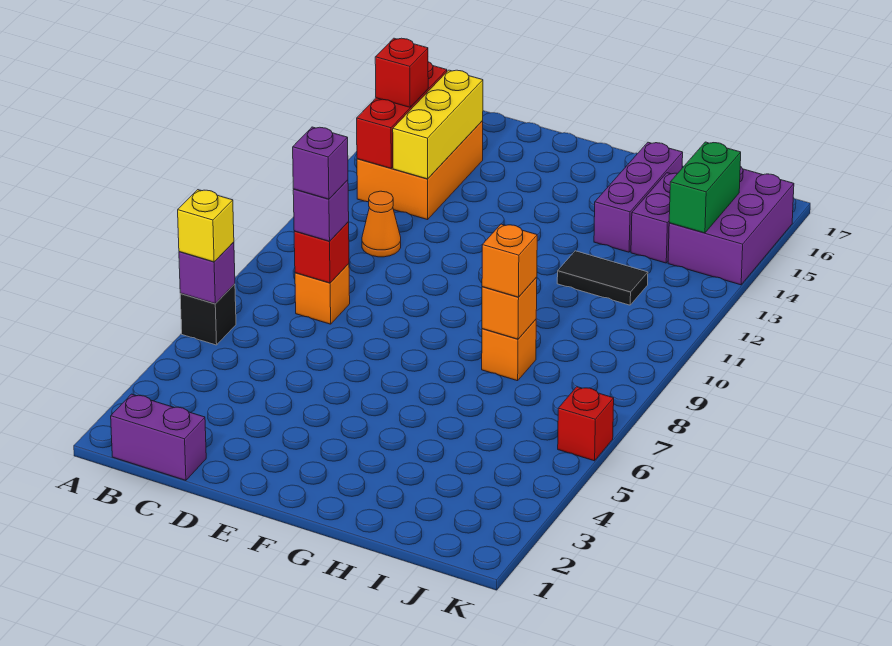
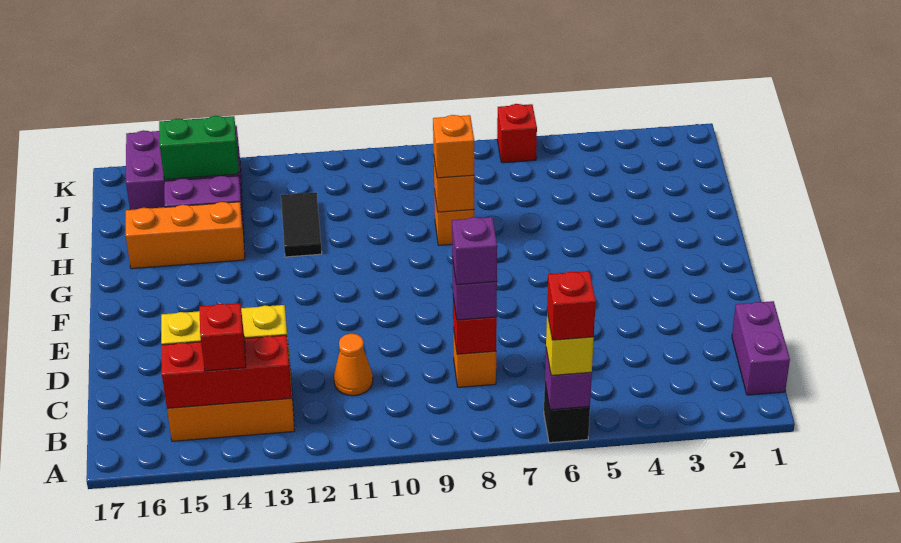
none -> red 1x1 brick [547,271,596,340]
purple 1x3 brick [594,142,683,252] -> orange 1x3 brick [126,202,245,269]

